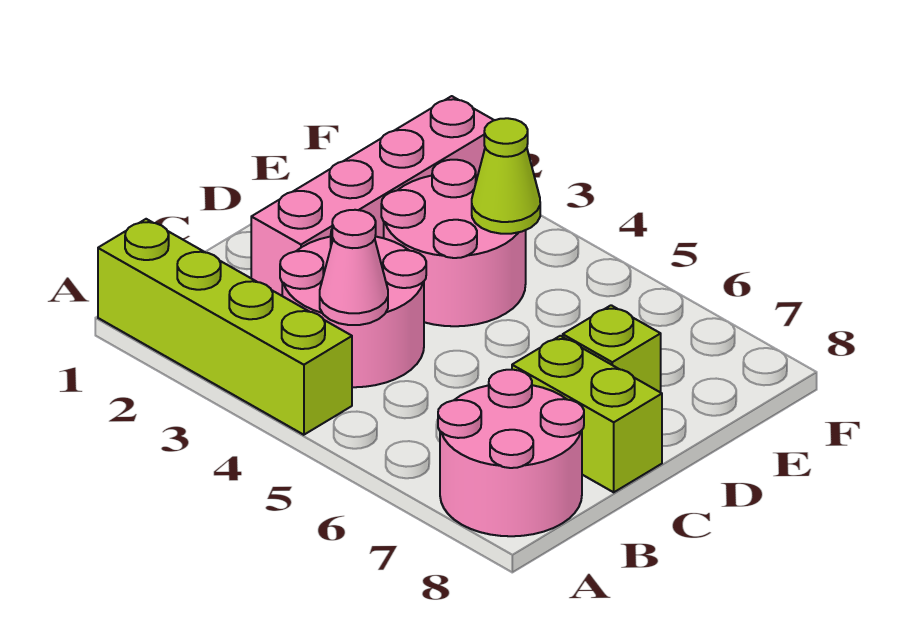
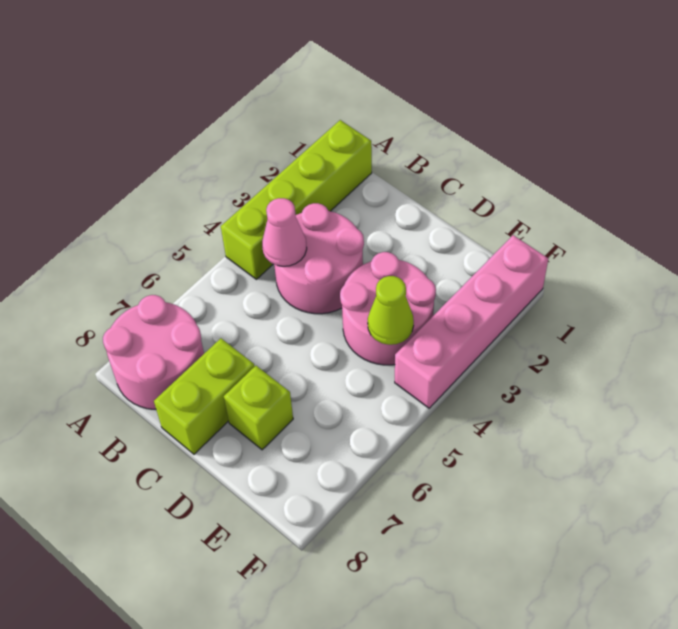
pink 1x4 brick [251,96,494,296] -> pink 1x4 brick turned to [395,235,548,408]

